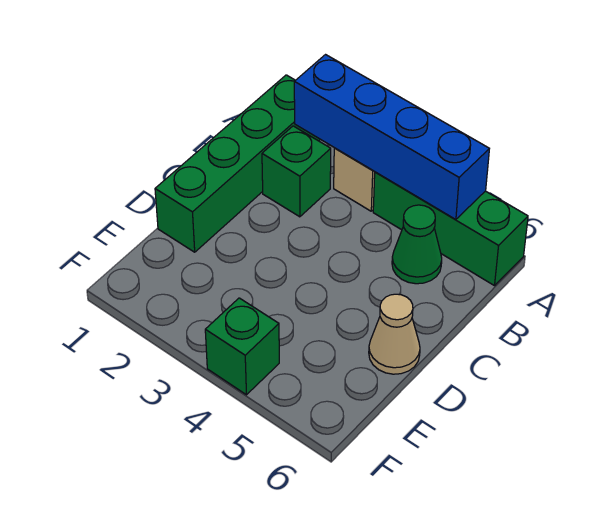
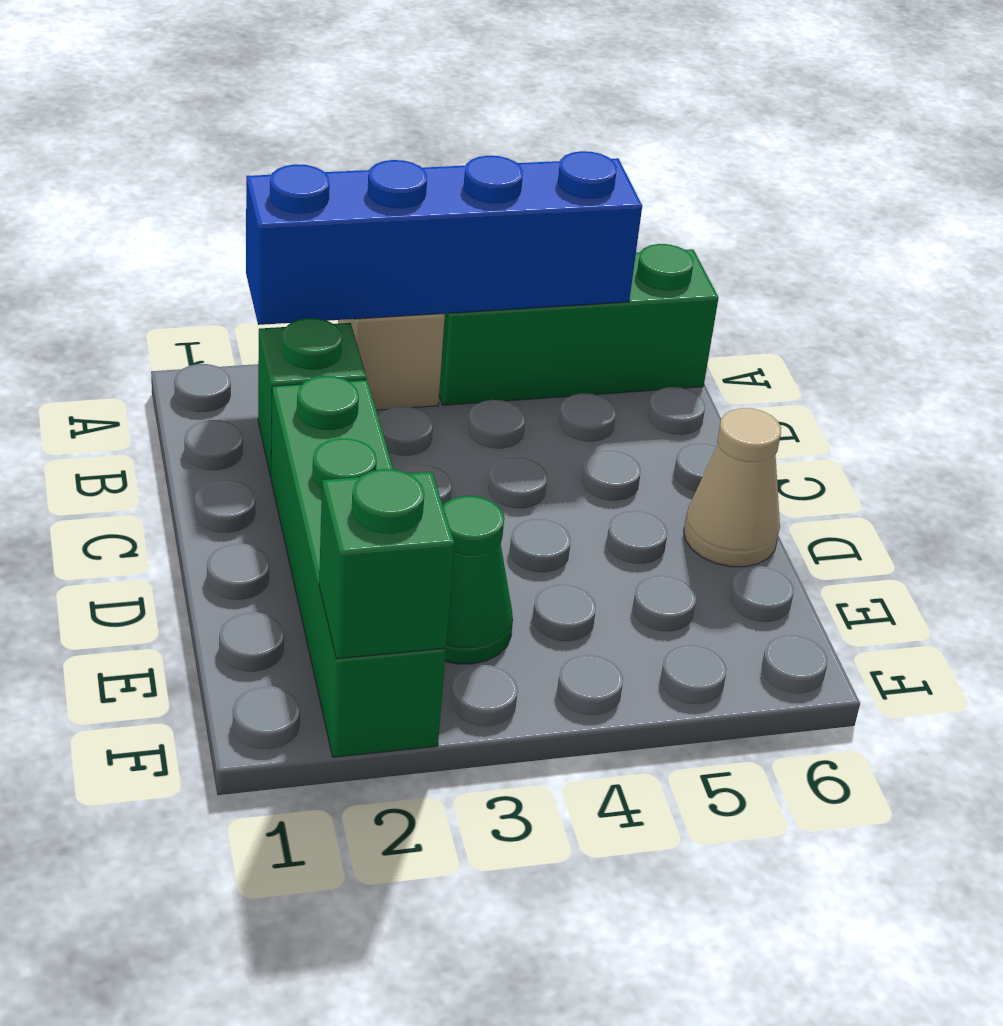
green 1x4 brick [155,75,320,252] -> green 1x4 brick moved to [271,376,446,757]
green 1x1 cone [392,205,442,284] -> green 1x1 cone moved to [443,496,513,664]
green 1x1 brick [205,298,279,395] -> green 1x1 brick moved to [319,469,455,659]

